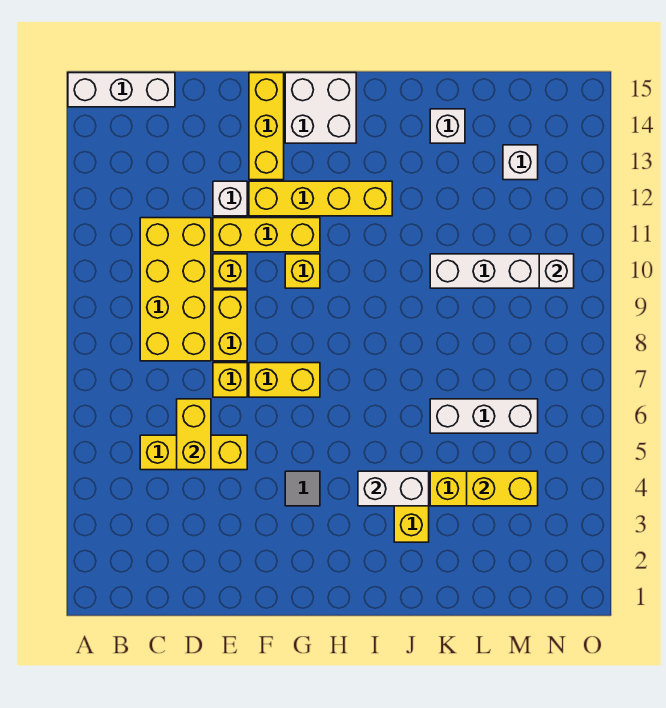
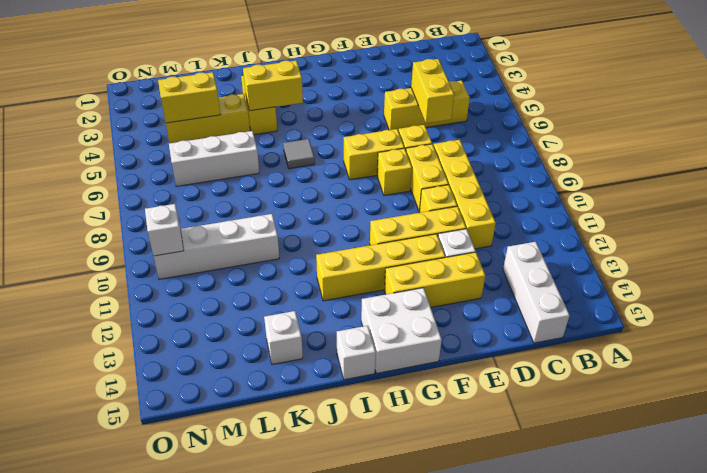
white 1x3 brick [68,73,175,107] -> white 1x3 brick turned to [503,242,570,343]
yellow 2x4 brick [140,218,211,361] -> yellow 1x4 brick [434,140,496,249]
yellow 1x3 brick [249,73,284,180] -> yellow 1x3 brick turned to [384,252,485,307]
grey 1x1 tile [285,471,320,506] -> grey 1x1 tile moved to [283,139,315,169]
yellow 1x1 brick [285,254,320,288] -> yellow 1x1 brick moved to [377,148,412,196]
white 1x2 brick [358,471,429,506] -> yellow 1x2 brick [243,61,303,111]
white 1x1 brick [503,145,538,180] -> white 1x1 brick moved to [337,326,376,380]

